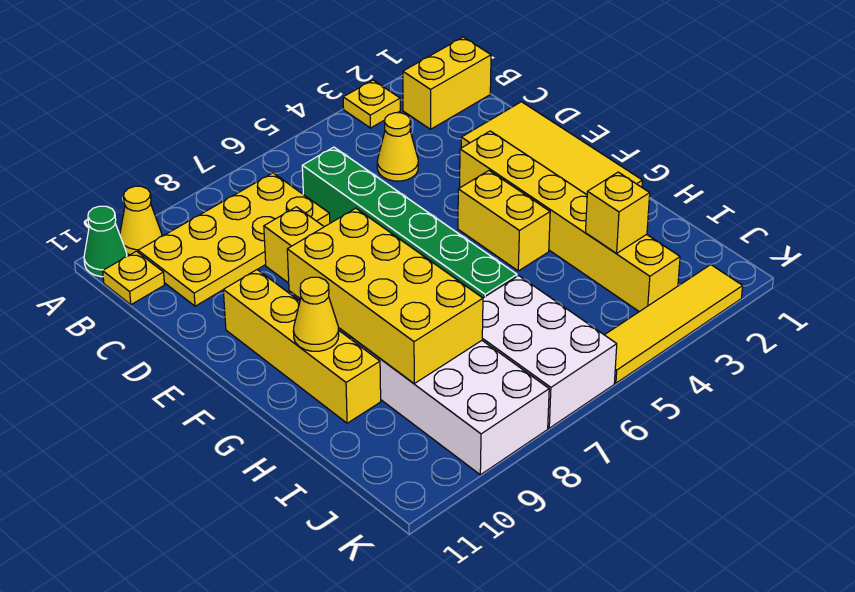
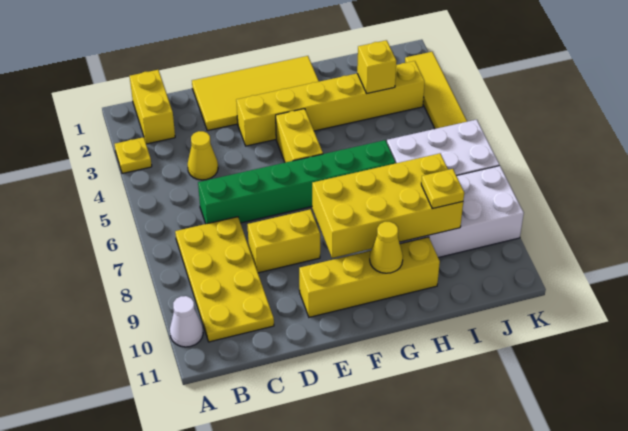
yellow 1x1 cone [120,186,162,255] -> white 1x1 cone [170,296,203,347]
green 1x1 cone [84,206,127,277] -> none
yellow 1x1 plate [103,251,165,305] -> yellow 1x1 plate moved to [421,169,464,209]
yellow 1x2 brick [458,171,550,271] -> yellow 1x2 brick turned to [276,109,323,163]

